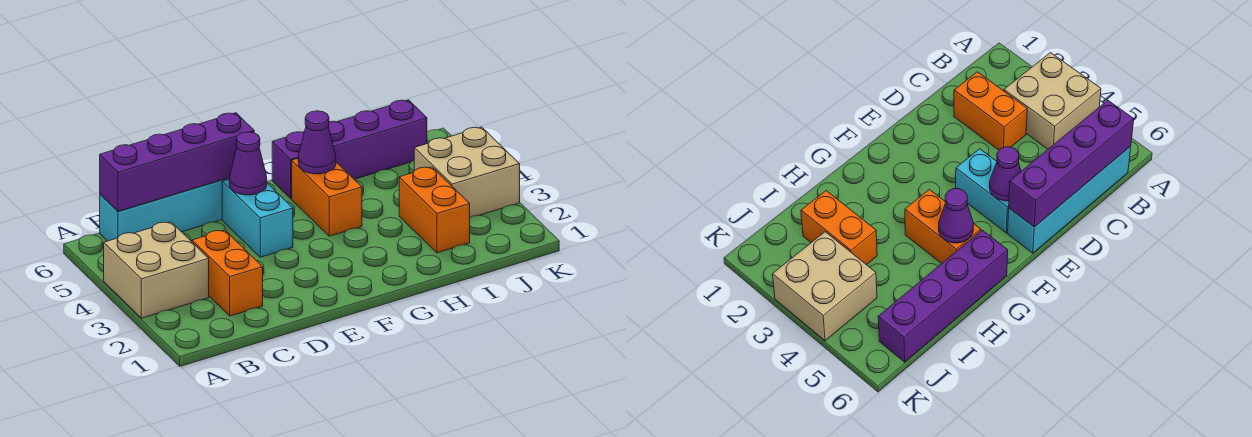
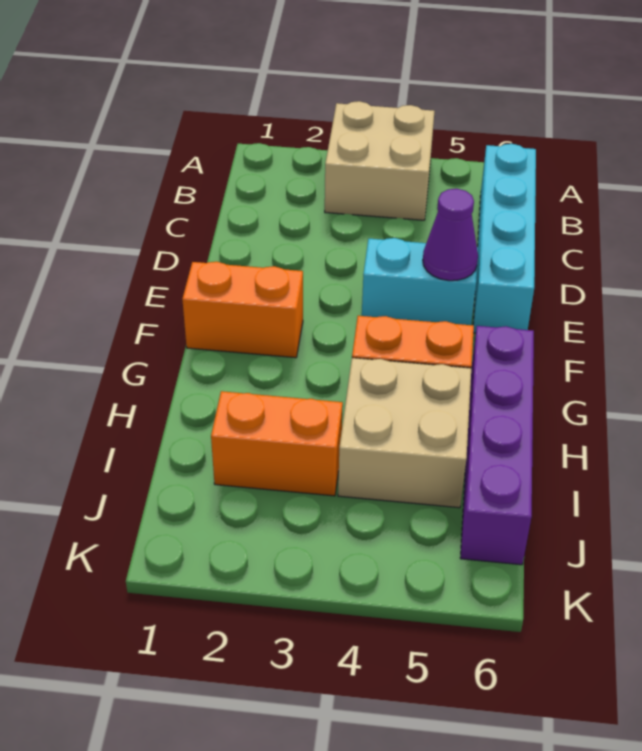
purple 1x4 brick [100,113,254,211] -> none
orange 1x2 brick [192,230,263,316] -> orange 1x2 brick moved to [182,262,303,358]
purple 1x1 cone [298,111,336,174] -> none
tan 2x2 brick [414,127,520,217] -> tan 2x2 brick moved to [338,358,471,508]

